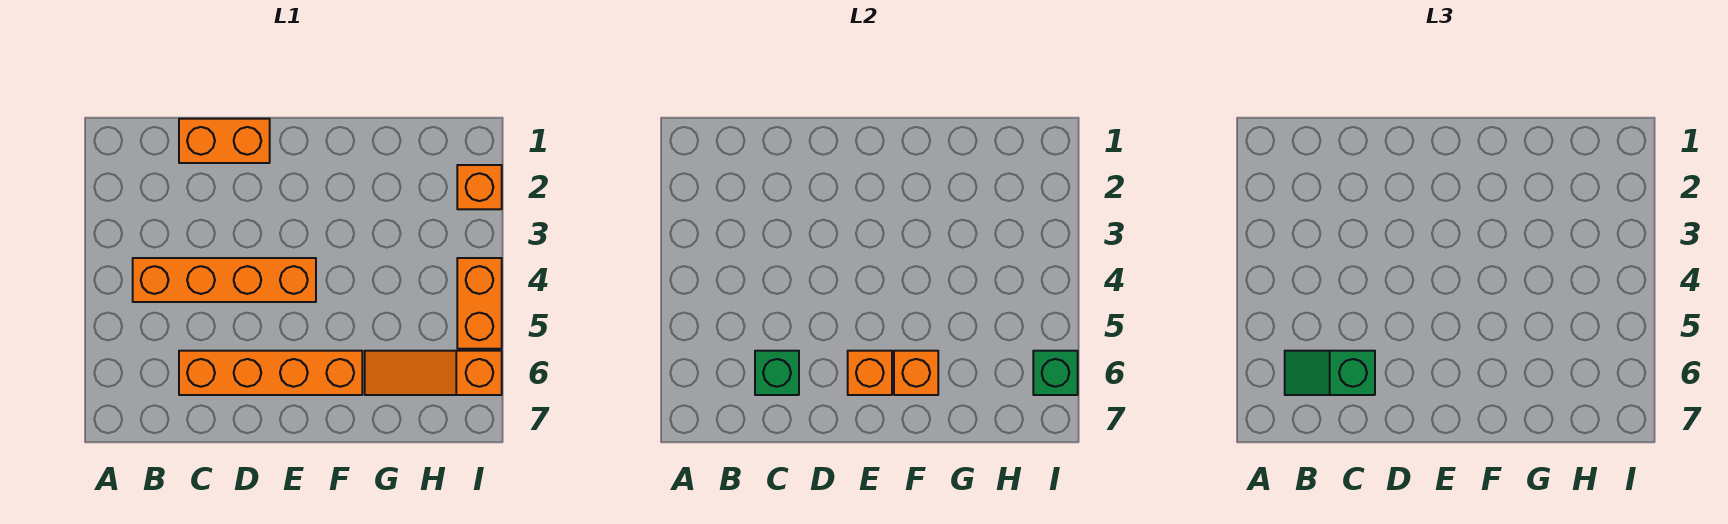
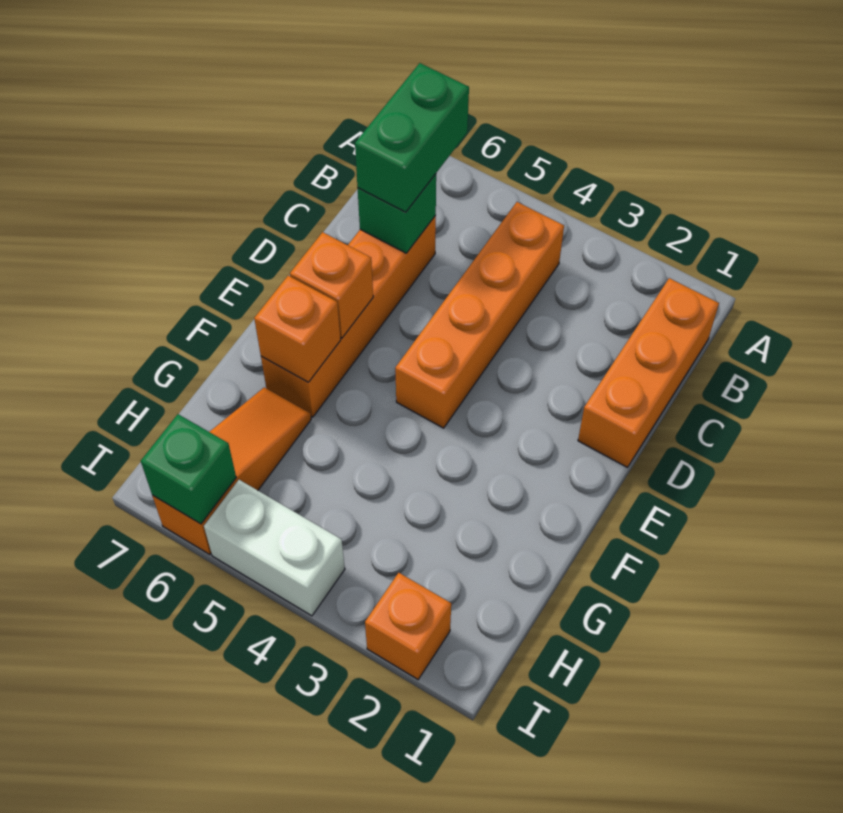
green 1x2 slope [1285,351,1375,395] -> green 1x2 brick [355,63,469,212]
orange 1x2 brick [179,119,270,163] -> orange 1x3 brick [578,278,719,467]
orange 1x2 brick [457,258,502,349] -> white 1x2 brick [204,480,345,616]

